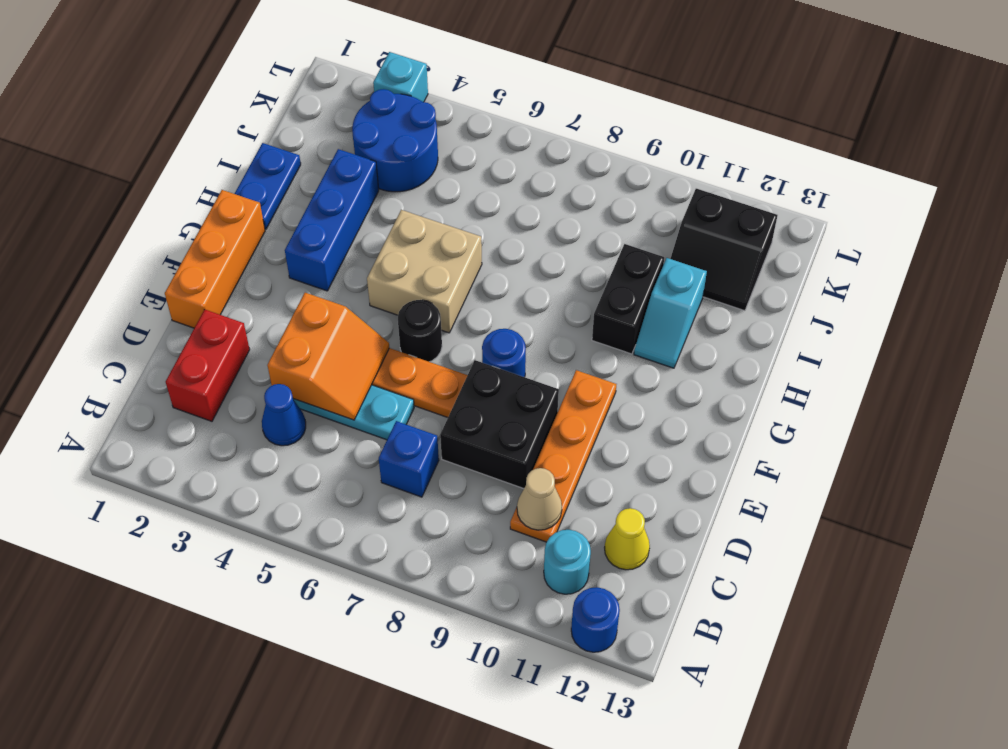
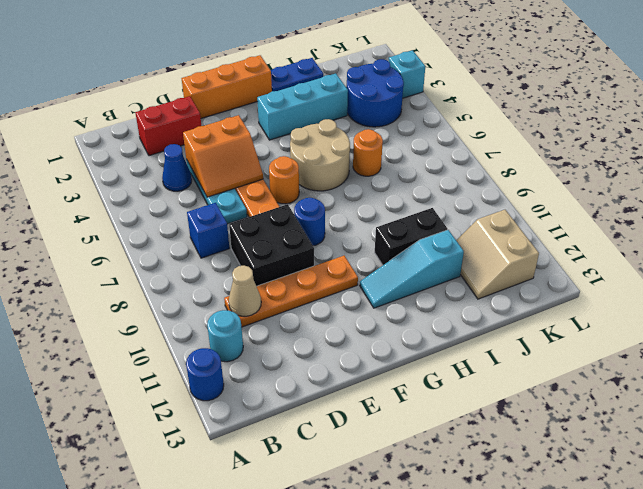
yellow 1x1 cone [605,508,650,570] -> none
black 1x1 round brick [398,300,442,362] -> orange 1x1 round brick [269,156,299,204]
blue 1x3 brick [285,149,379,291] -> cyan 1x3 brick [257,73,348,140]
tan 2x2 brick [367,210,482,333] -> tan 2x2 round brick [290,119,350,191]
cyan 1x2 slope [634,258,707,368] -> cyan 1x3 slope [360,230,464,308]
none -> orange 1x1 round brick [353,129,383,176]
black 2x2 slope [671,189,777,311] -> tan 2x2 slope [456,210,539,299]

